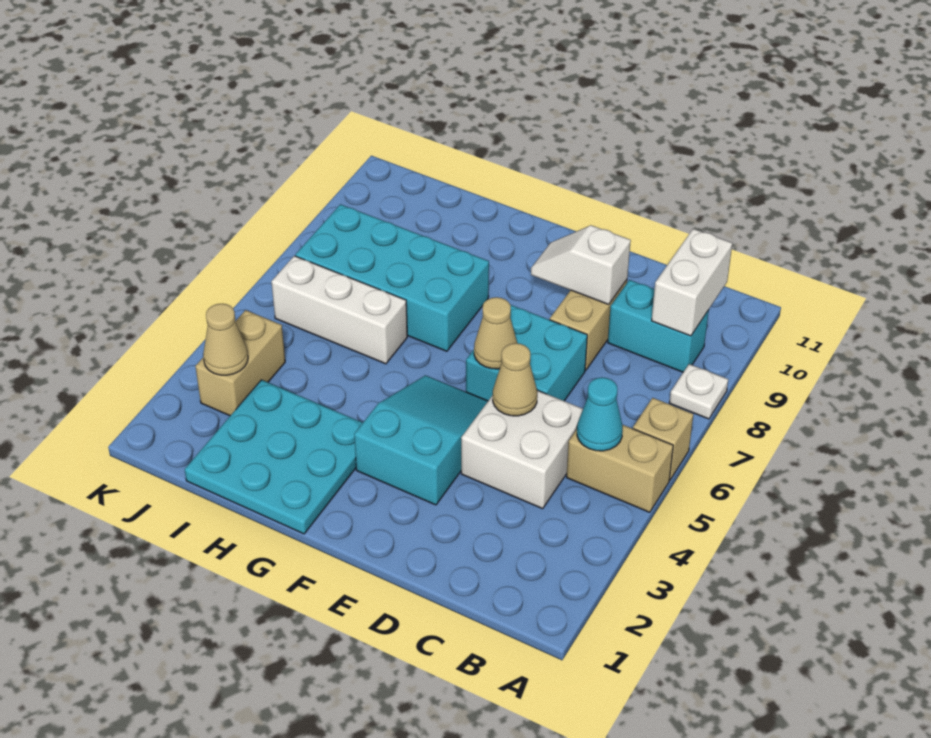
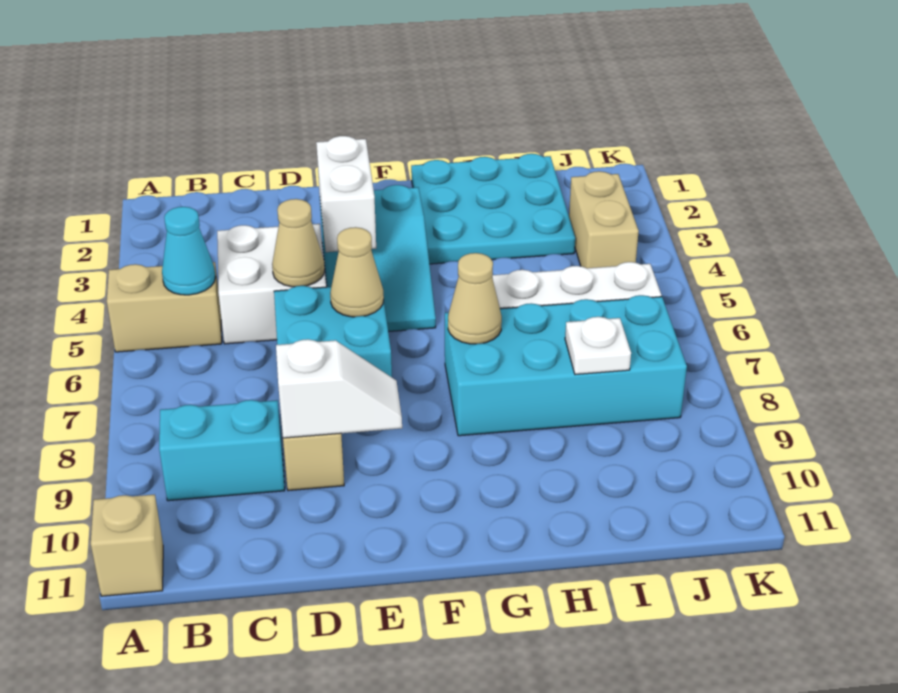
tan 1x1 brick [633,398,693,480] -> tan 1x1 brick moved to [91,495,163,596]
white 1x1 plate [669,364,728,419] -> white 1x1 plate moved to [565,317,631,375]
white 1x2 brick [652,229,732,336] -> white 1x2 brick moved to [316,136,376,252]
tan 1x1 cone [203,304,248,375] -> tan 1x1 cone moved to [448,253,502,344]

